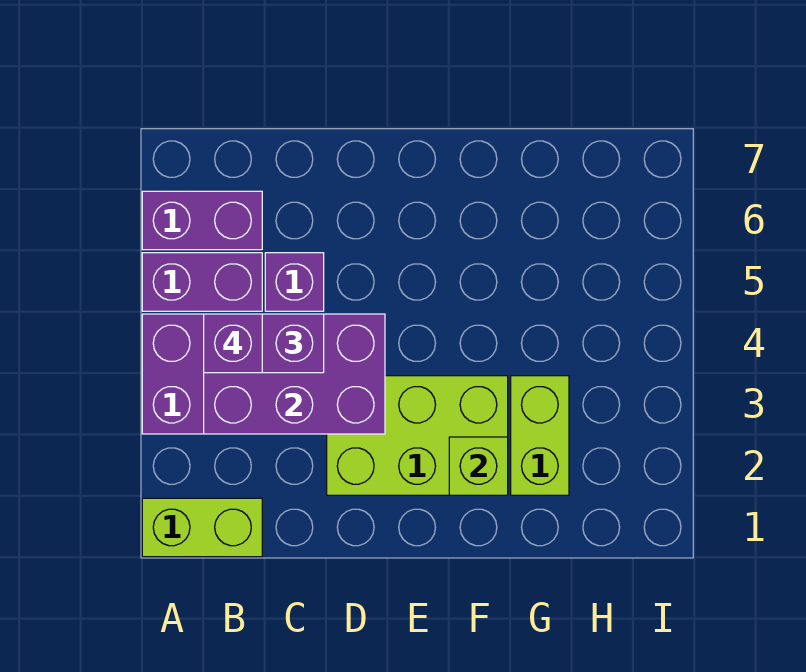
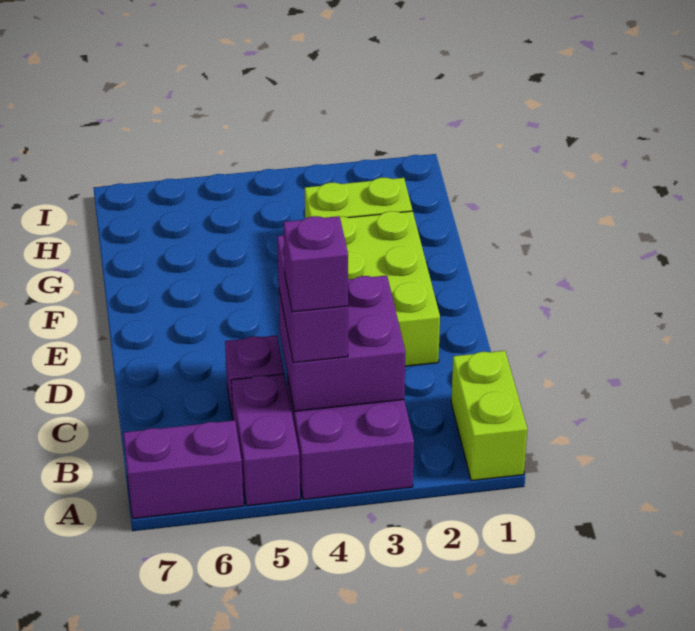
purple 1x2 brick [142,191,262,250] -> purple 1x2 brick turned to [123,420,244,519]
purple 2x3 brick [204,314,385,434] -> purple 2x2 brick [279,275,405,411]
lime 1x1 brick [449,437,508,495] -> none

